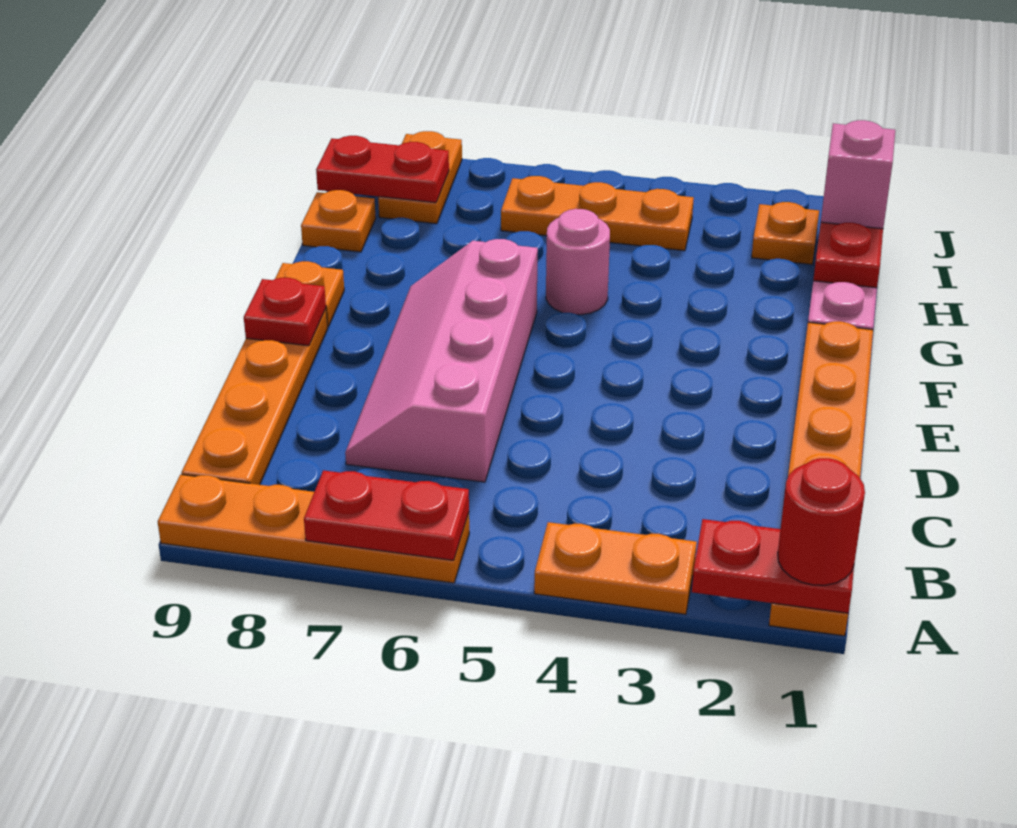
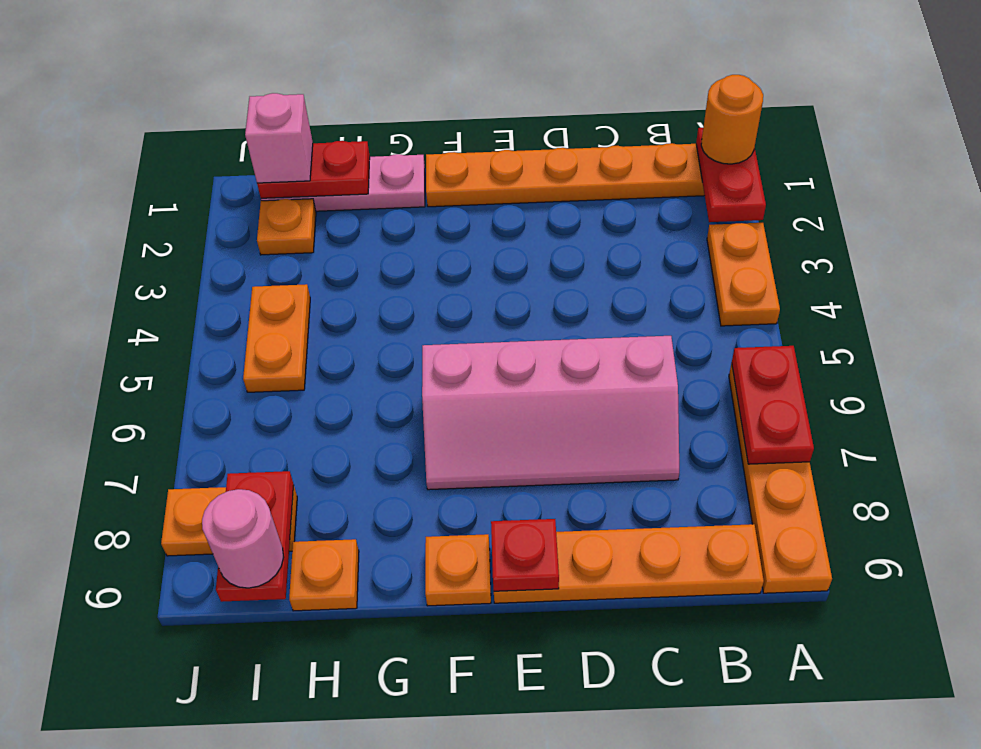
red 1x1 round brick [778,458,865,585] -> orange 1x1 round brick [701,75,763,164]
pink 1x1 round brick [546,209,610,315] -> pink 1x1 round brick moved to [202,489,284,588]
orange 1x3 plate [501,176,694,251] -> orange 1x2 plate [243,284,310,392]

